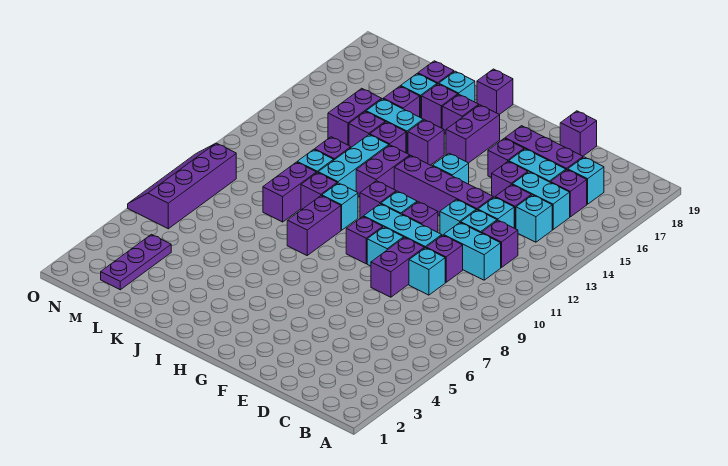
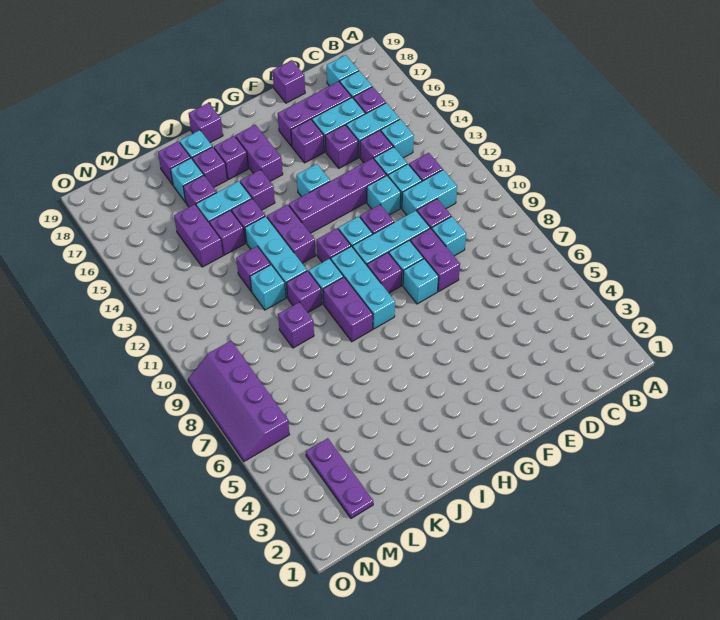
none -> cyan 1x1 brick [327,55,359,86]
none -> cyan 1x1 brick [403,259,439,304]
none -> cyan 1x3 brick [331,246,395,329]
purple 1x2 brick [263,162,316,222] -> purple 1x1 brick [278,302,314,348]

